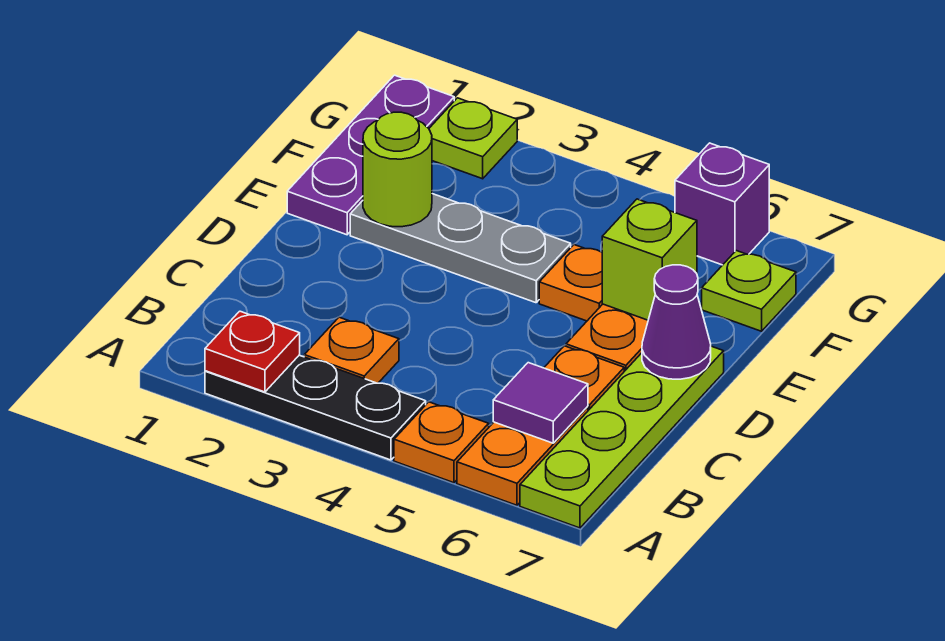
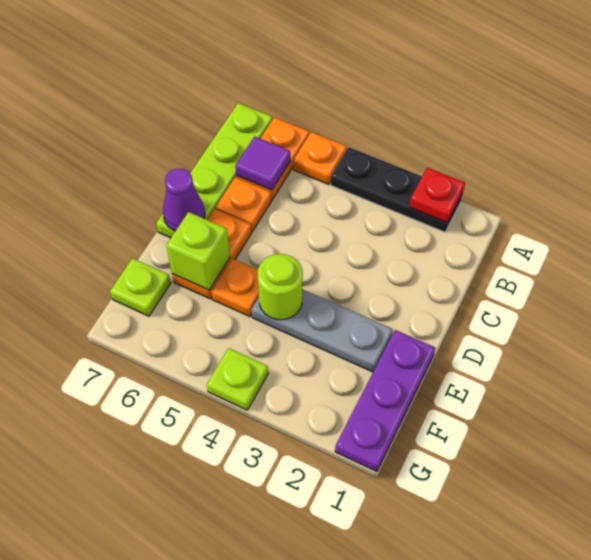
orange 1x1 plate [304,317,399,383] -> none
lime 1x1 round brick [363,112,432,227] -> lime 1x1 round brick moved to [258,254,303,320]
lime 1x1 plate [429,98,517,179] -> lime 1x1 plate moved to [207,348,268,410]
purple 1x1 brick [675,143,769,265] -> none

